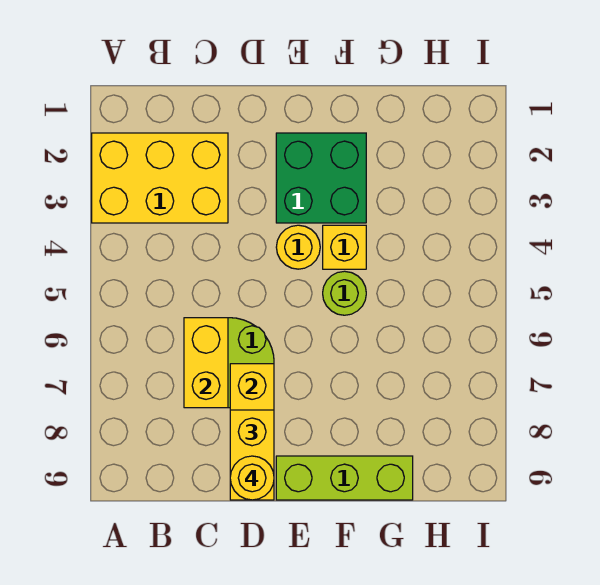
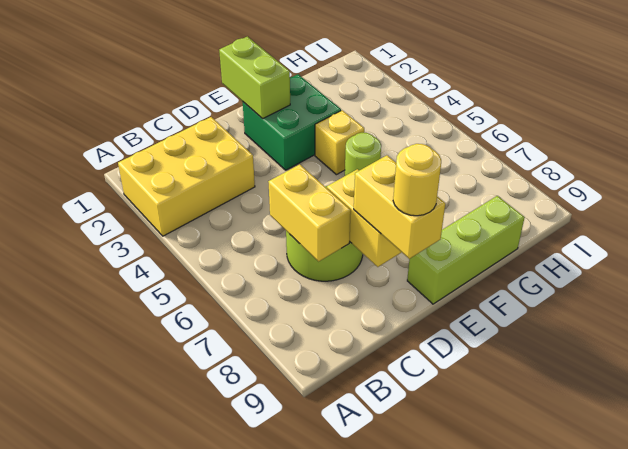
none -> lime 1x2 brick [219,36,290,119]
yellow 1x1 round brick [276,225,320,269] -> none

